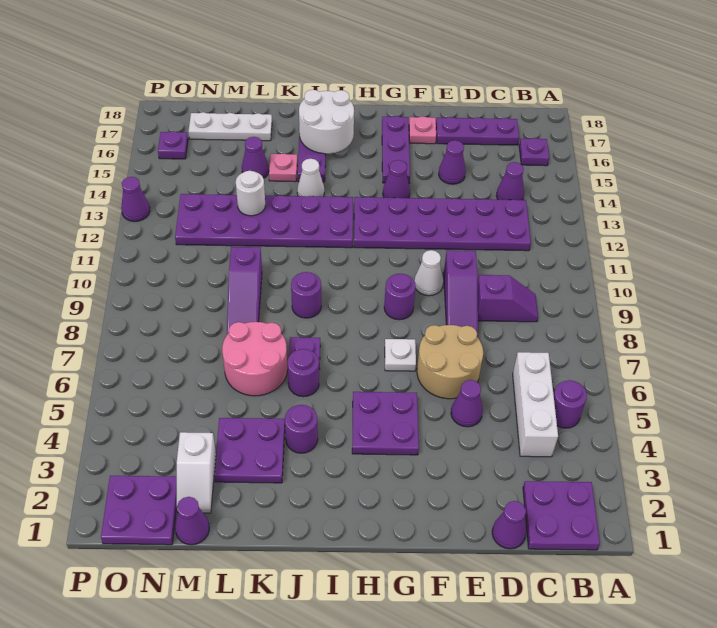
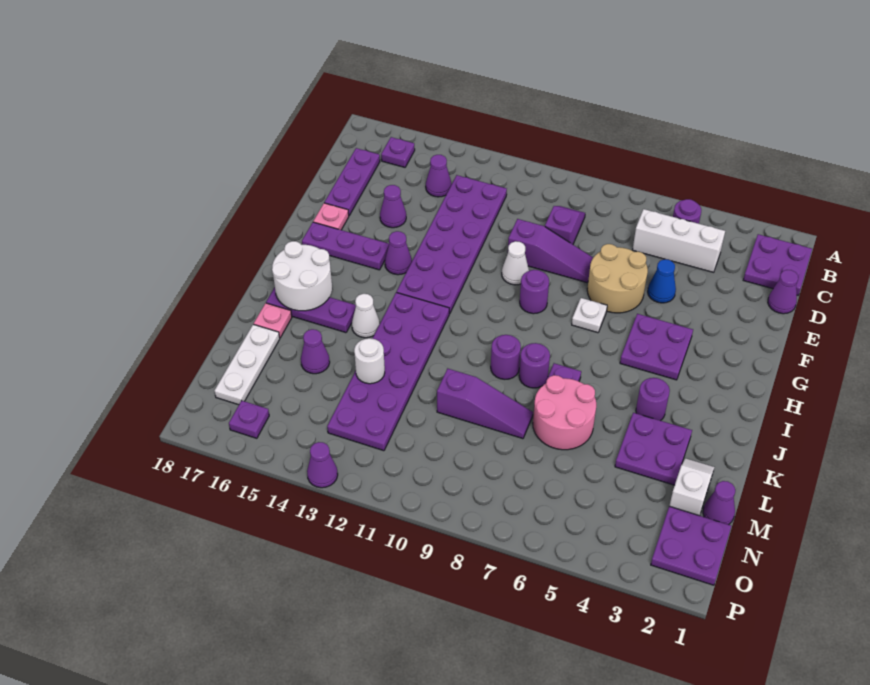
purple 1x1 cone [451,380,483,427] -> blue 1x1 cone [648,259,676,303]
purple 1x1 round brick [287,349,319,397] -> purple 1x1 round brick moved to [519,343,550,388]
pink 1x1 plate [269,154,297,182] -> pink 1x1 plate moved to [254,303,292,338]
white 1x2 slope [177,432,216,513] -> white 1x2 slope turned to [669,458,714,516]

